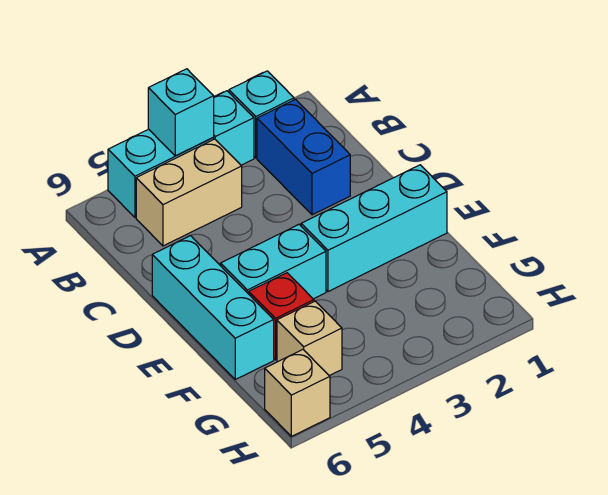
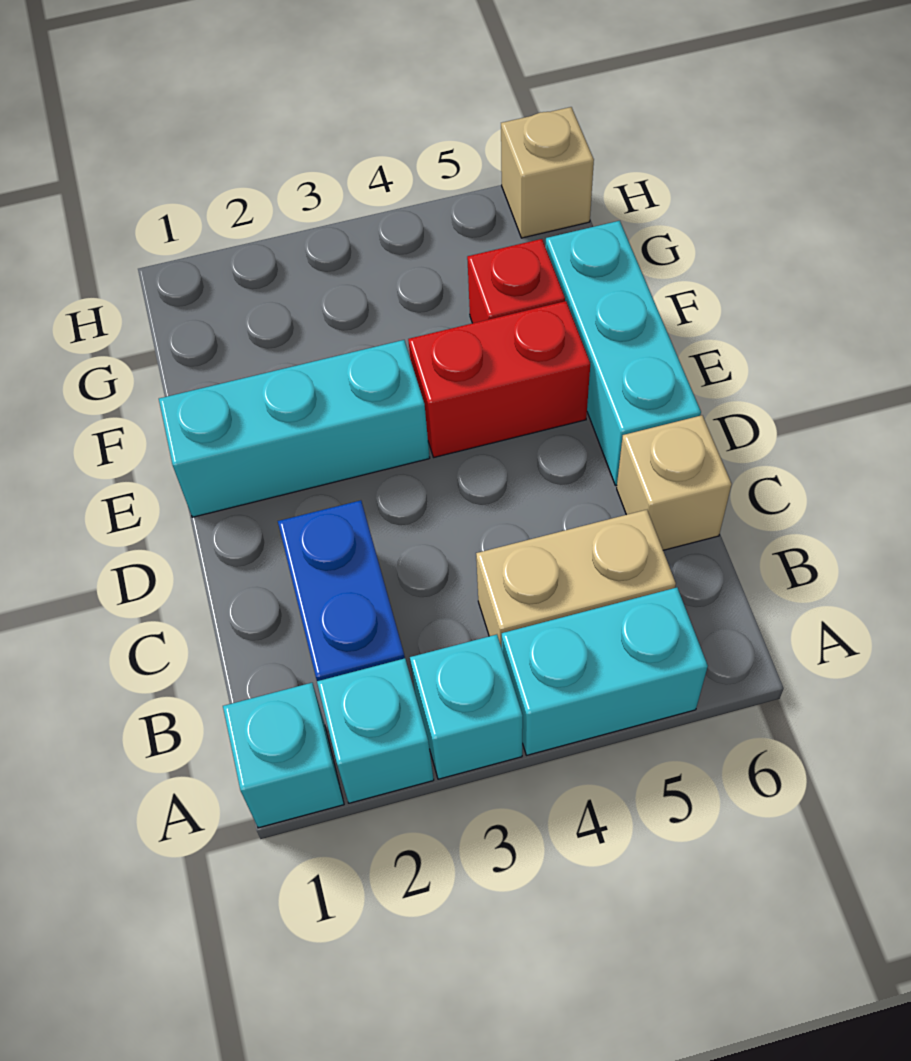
cyan 1x1 brick [148,69,214,156] -> cyan 1x1 brick moved to [223,683,344,828]
cyan 1x2 brick [221,224,326,299] -> red 1x2 brick [408,301,590,457]
tan 1x1 brick [277,301,342,376] -> tan 1x1 brick moved to [617,415,732,550]

